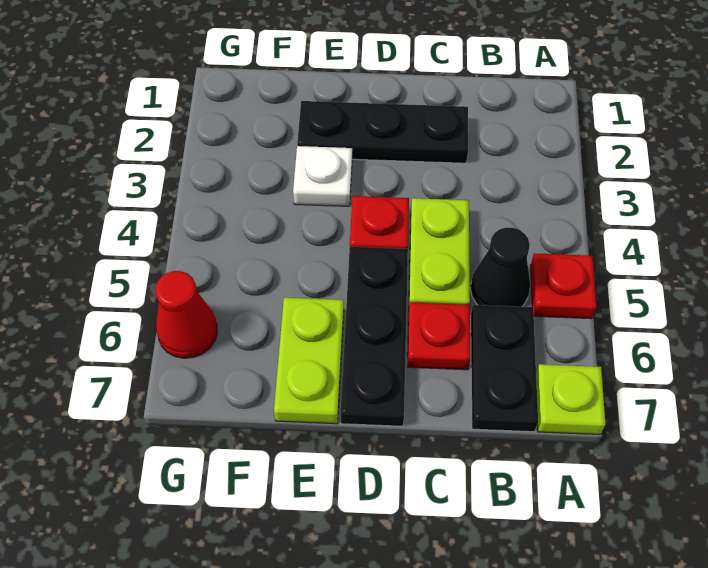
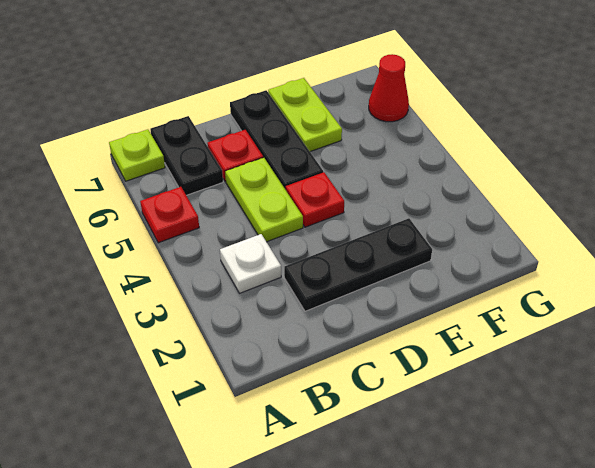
black 1x1 cone [470,227,530,307] -> none
white 1x1 plate [293,146,352,206] -> white 1x1 plate moved to [220,234,281,293]

